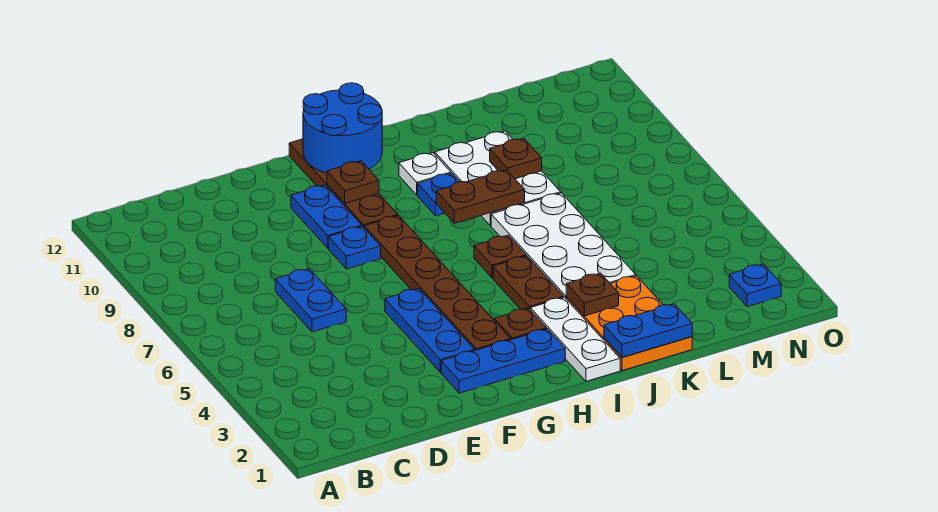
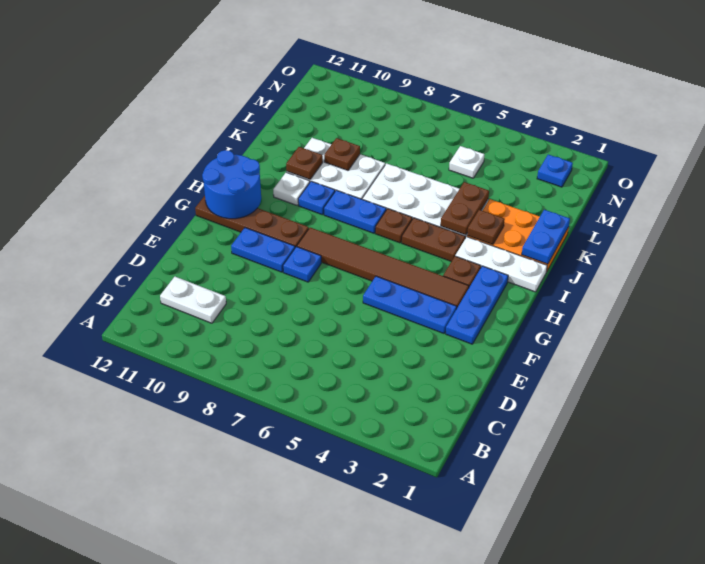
none -> white 1x2 plate [160,277,226,323]
blue 1x2 plate [275,269,346,332] -> blue 1x2 plate moved to [324,190,386,233]
brown 1x6 plate [364,216,511,350] -> brown 1x6 tile [297,228,469,309]
brown 1x1 plate [327,161,379,203] -> brown 1x1 plate moved to [286,147,323,179]
brown 1x2 plate [436,170,525,223] -> brown 1x2 plate moved to [441,182,489,235]
none -> white 1x1 plate [449,146,484,178]

